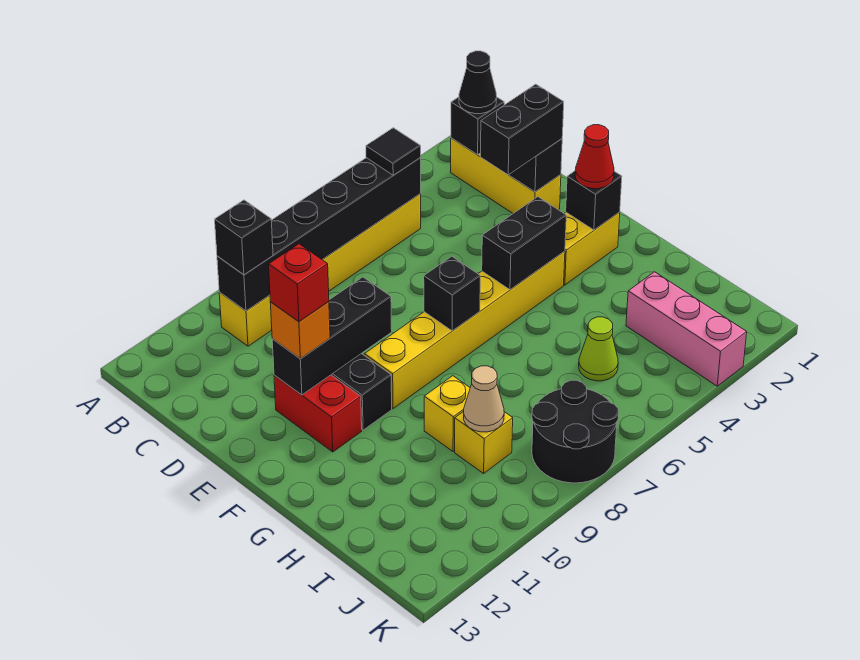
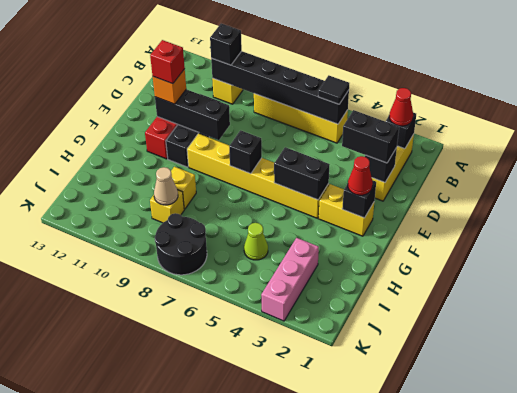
black 1x1 cone [459,51,497,114] -> red 1x1 cone [389,88,413,126]

